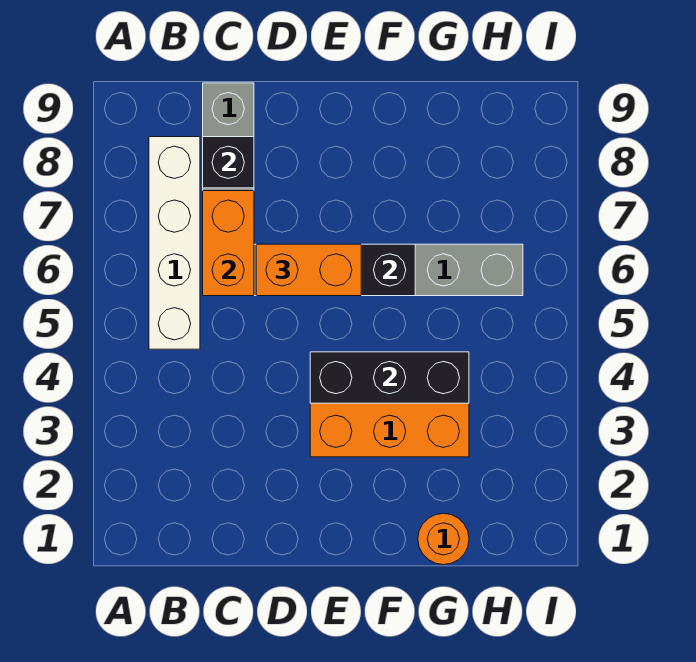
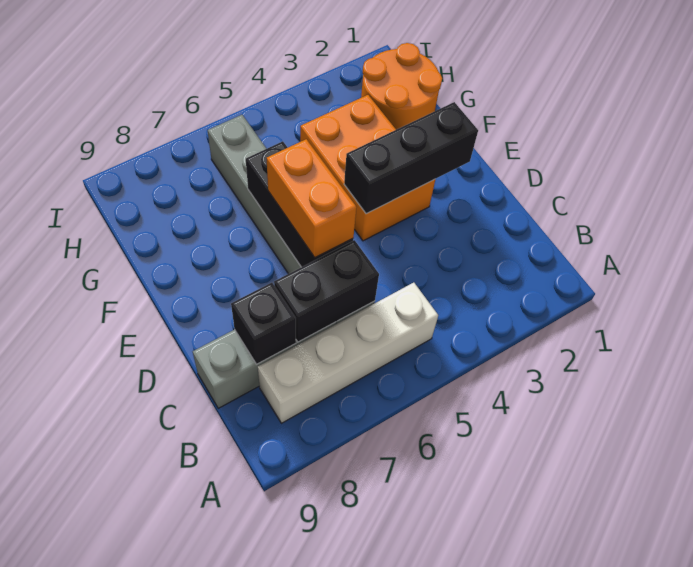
orange 1x2 brick [203,191,254,296] -> black 1x2 brick [274,240,379,342]
black 1x3 brick [310,352,469,403] -> black 1x3 brick turned to [344,102,478,214]
orange 1x1 round brick [418,513,469,565] -> orange 2x2 round brick [361,43,442,130]

